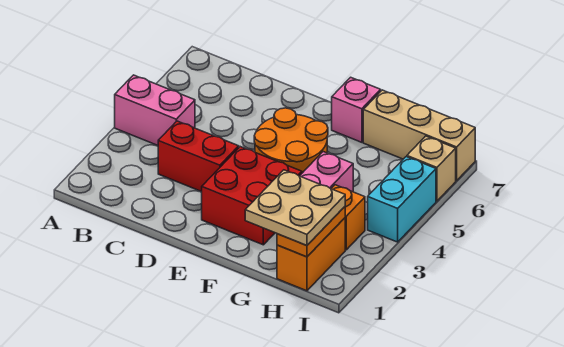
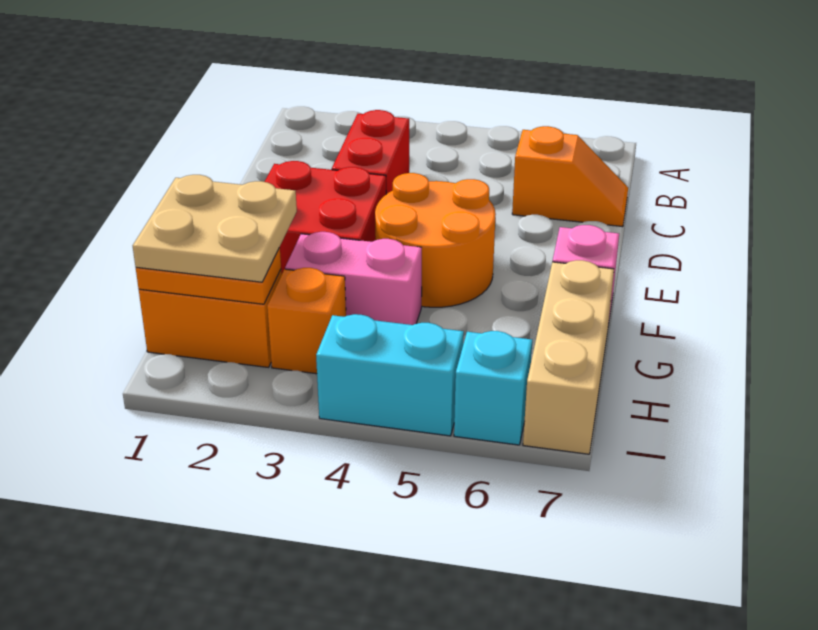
pink 1x2 brick [115,75,195,145] -> none
none -> orange 1x2 slope [512,126,628,227]
tan 1x1 brick [407,136,456,201] -> cyan 1x1 brick [454,331,532,445]

